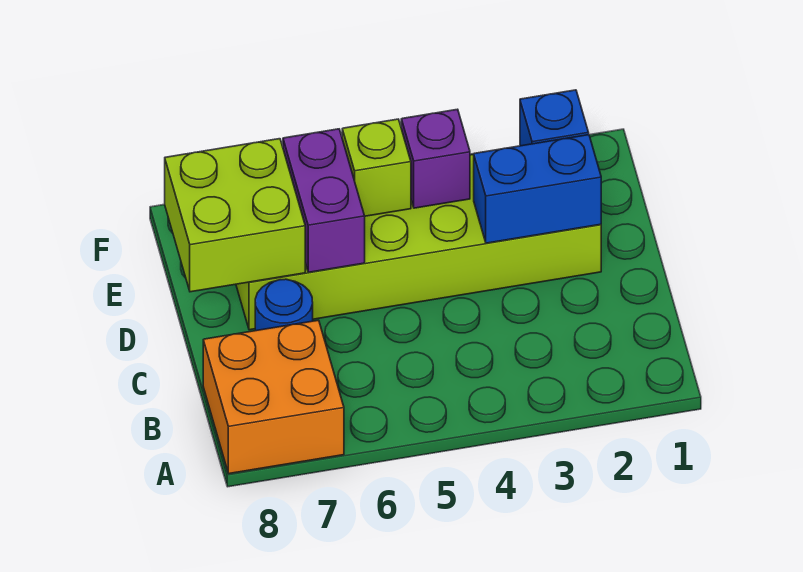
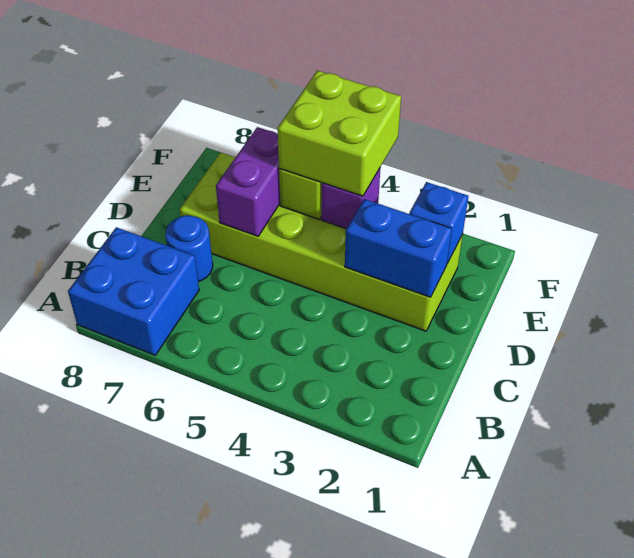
orange 2x2 brick [203,320,344,474] -> blue 2x2 brick [68,227,199,355]
lime 2x2 brick [165,139,305,292] -> lime 2x2 brick moved to [278,70,401,196]

